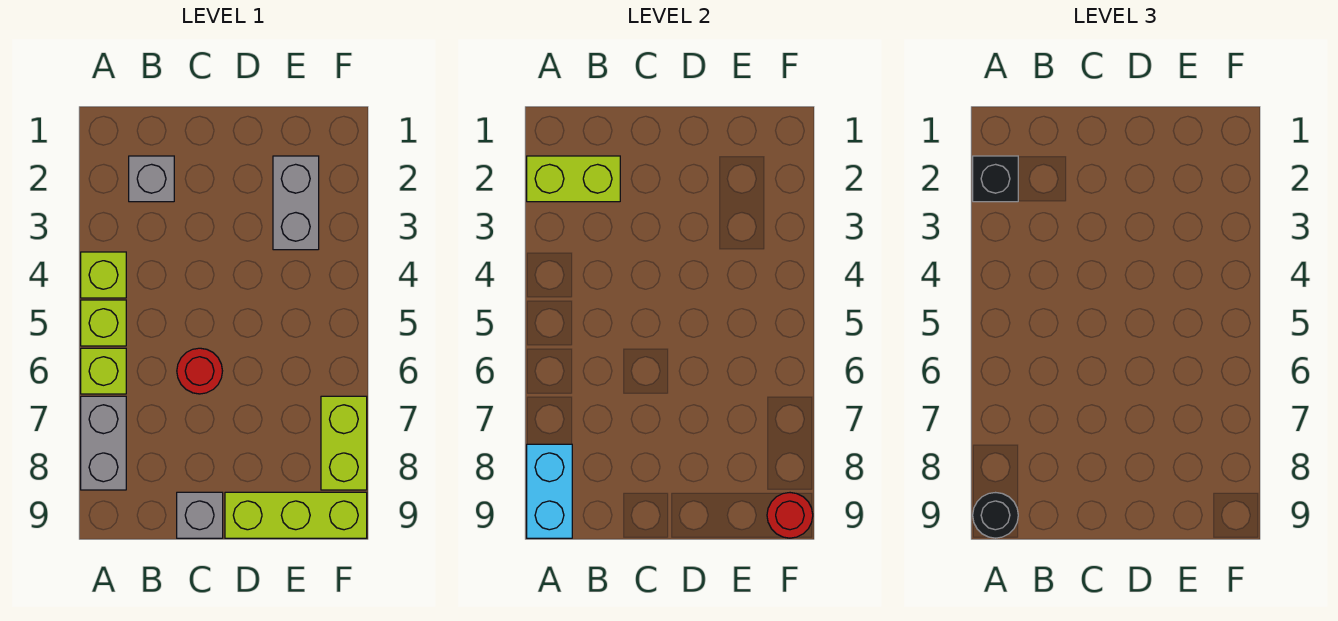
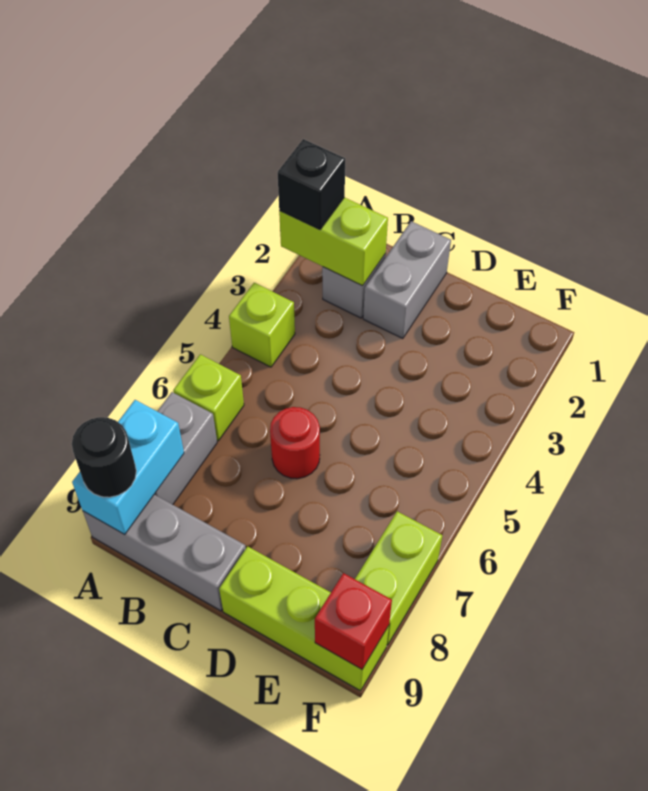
lime 1x1 brick [81,300,126,346] -> none
grey 1x1 brick [177,492,223,538] -> grey 1x3 brick [83,495,246,611]
grey 1x2 brick [273,156,319,250] -> grey 1x2 brick moved to [363,221,451,339]
red 1x1 round brick [767,493,813,538] -> red 1x1 brick [315,573,392,669]

